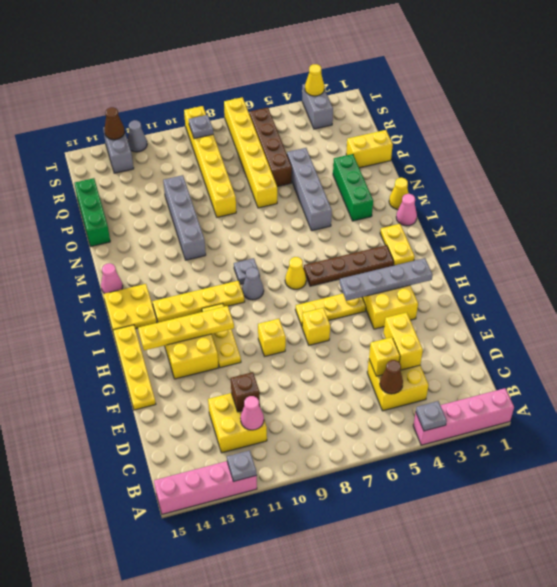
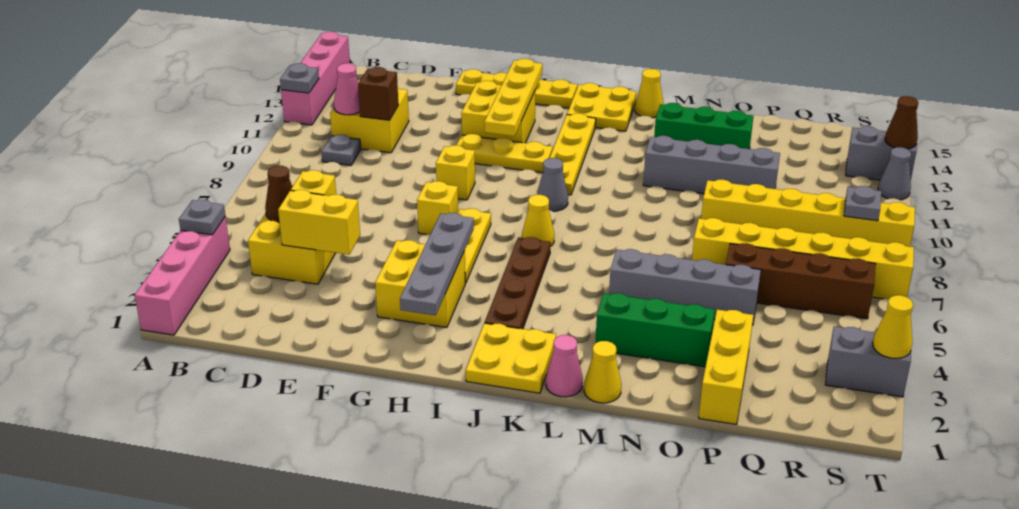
yellow 1x2 plate [380,224,415,265] -> yellow 2x2 plate [466,323,556,393]
grey 1x1 plate [234,258,260,284] -> grey 1x1 plate moved to [321,135,361,166]
pink 1x1 cone [101,263,123,294] -> yellow 1x1 cone [635,69,664,118]
green 1x3 brick [74,178,110,247] -> green 1x3 brick moved to [654,103,753,149]
yellow 1x2 brick [346,130,393,168] -> yellow 1x3 brick [699,310,753,425]

